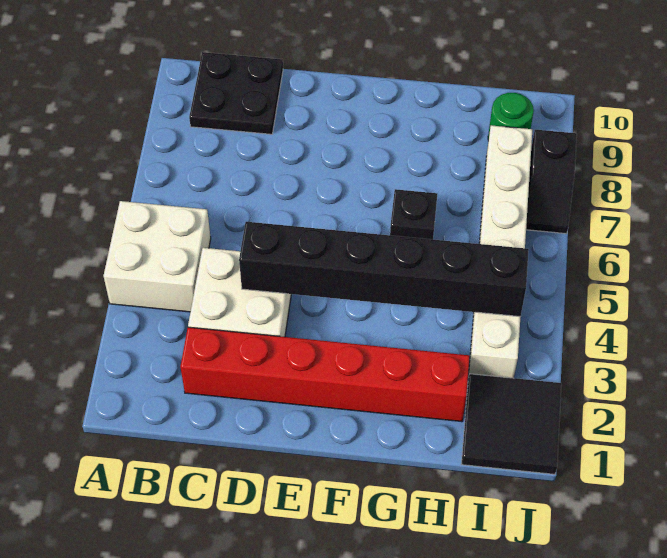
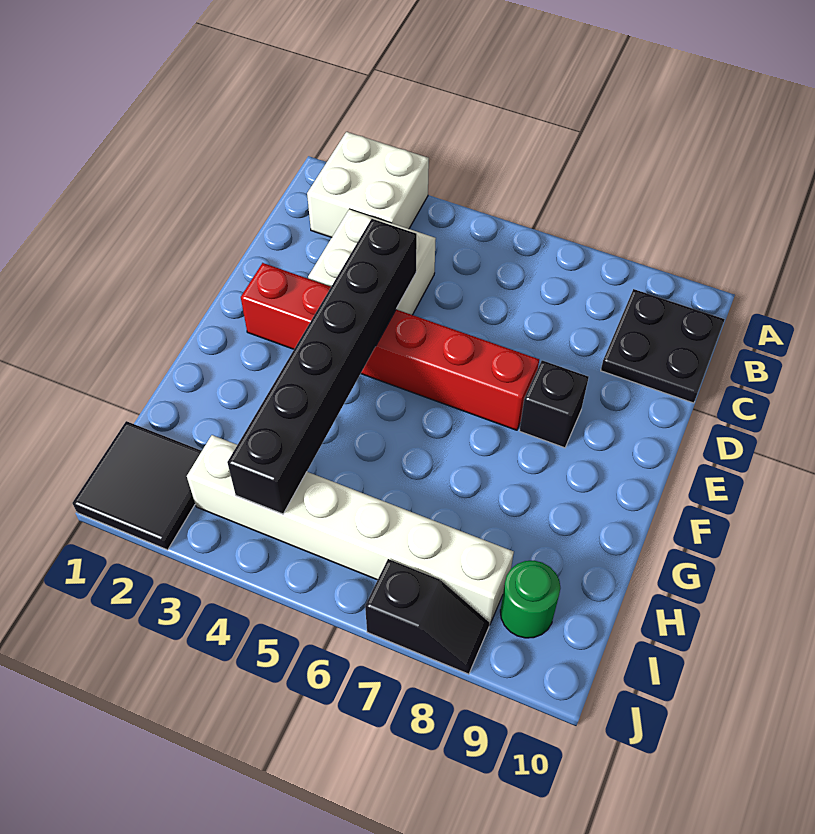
white 2x2 brick [103,201,211,312] -> white 2x2 brick moved to [307,132,429,237]
red 1x6 brick [181,327,470,422] -> red 1x6 brick turned to [241,263,539,430]
black 1x1 brick [390,189,437,239] -> black 1x1 brick moved to [519,360,589,448]
black 1x2 slope [526,130,577,234] -> black 1x2 slope turned to [365,559,490,674]

